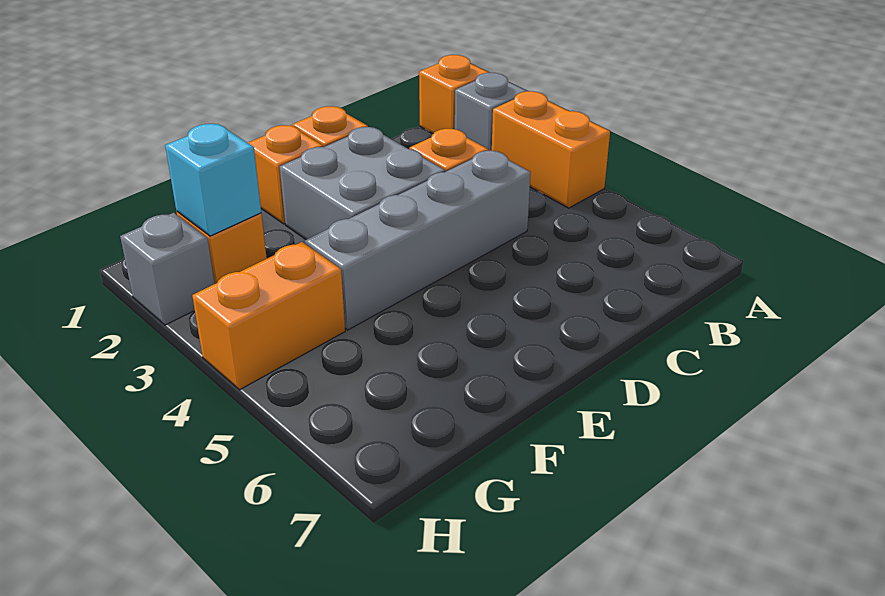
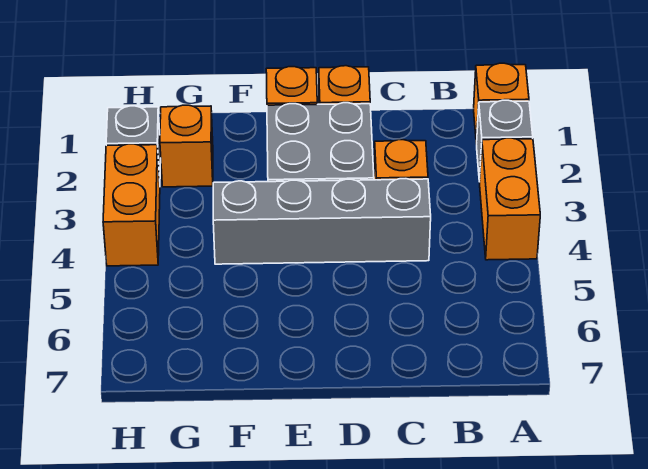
cyan 1x1 brick [165,124,261,236] -> none
orange 1x2 brick [192,242,345,390] -> orange 1x2 brick turned to [103,144,160,266]

